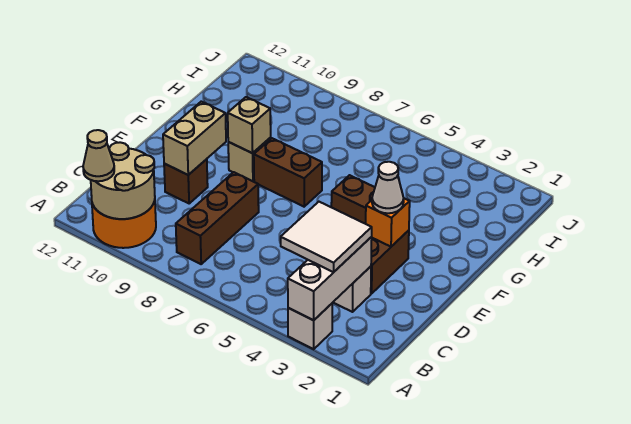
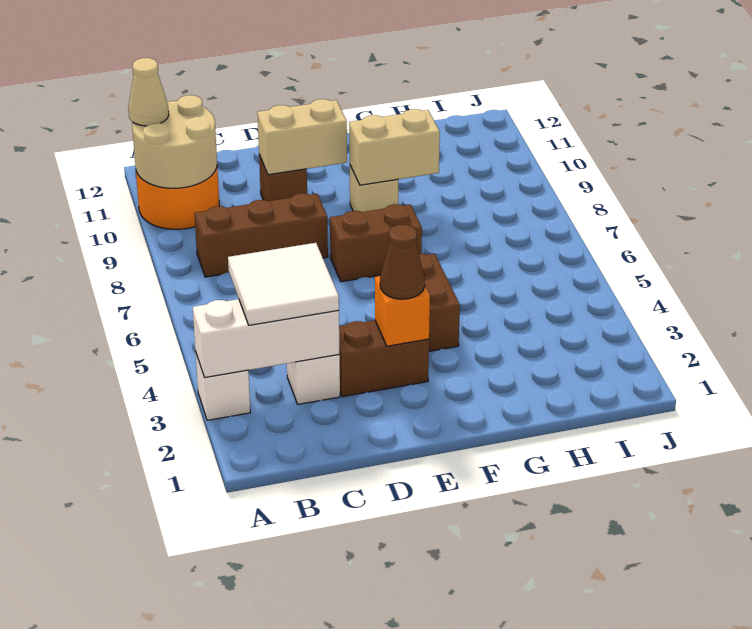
white 1x1 cone [372,162,404,213] -> brown 1x1 cone [380,225,425,299]
brown 1x2 brick [254,138,322,207] -> brown 1x2 brick turned to [330,204,422,282]
tan 1x1 brick [228,97,271,153] -> tan 1x2 brick [349,109,440,185]

